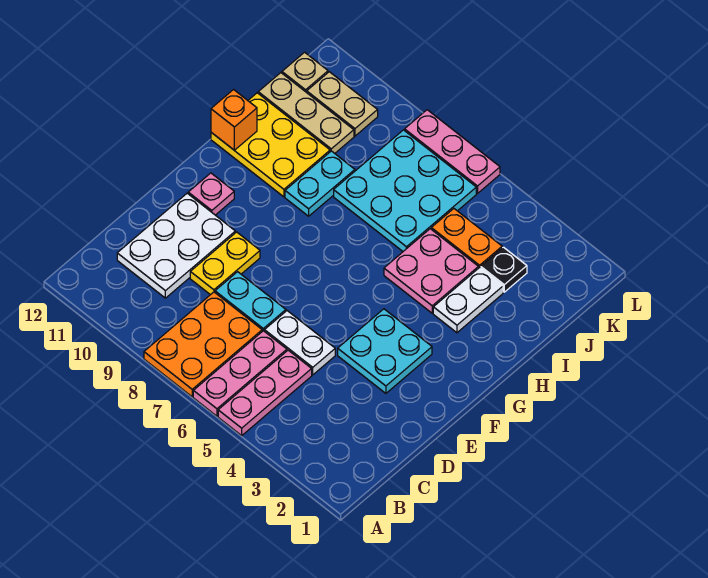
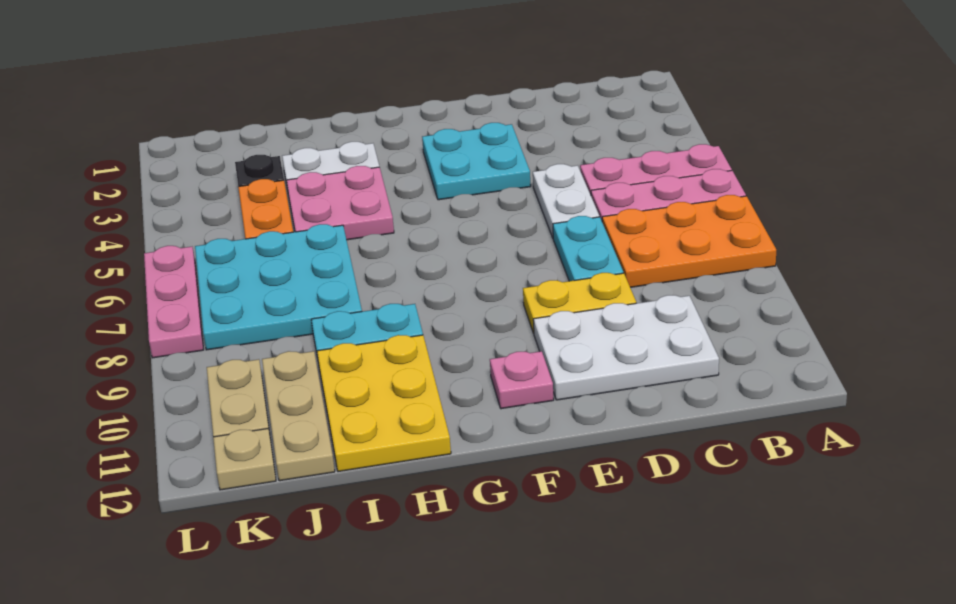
orange 1x1 brick [211,90,257,150] -> none

